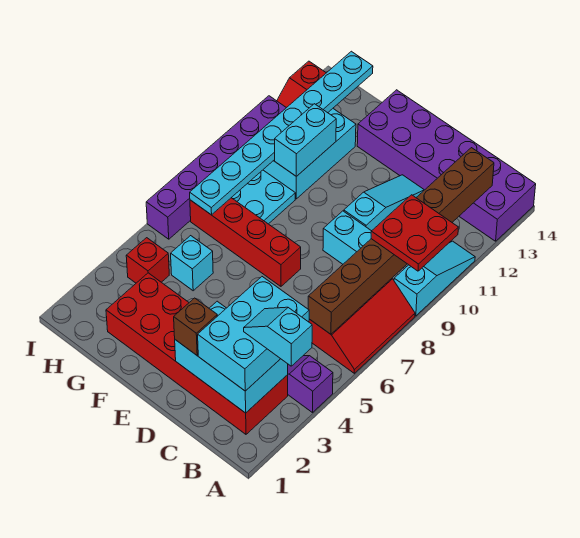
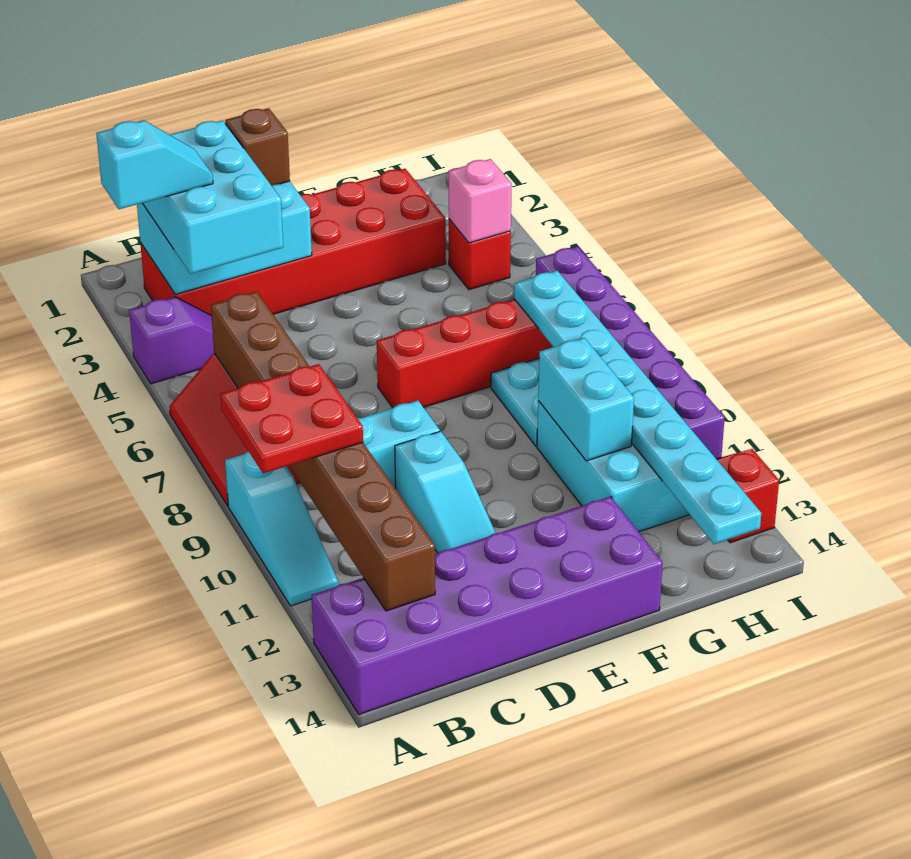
cyan 1x1 brick [171,236,213,291] -> none
none -> pink 1x1 brick [449,159,512,243]

